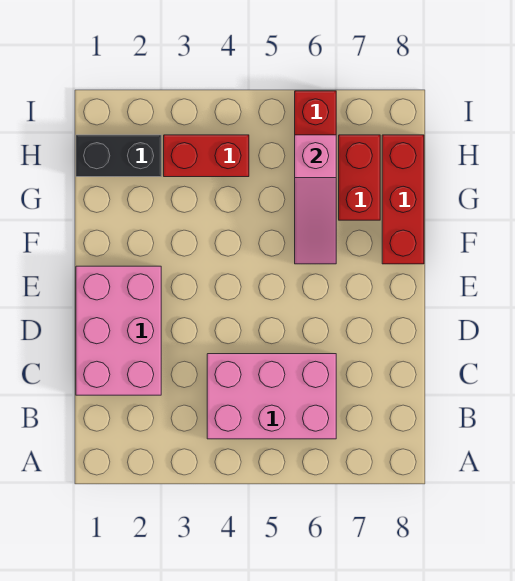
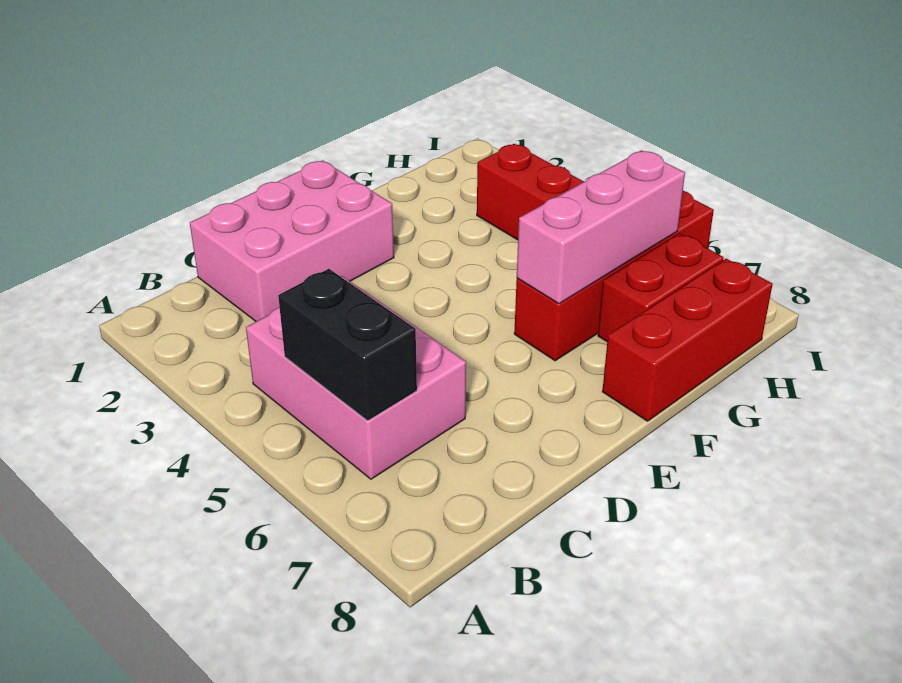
pink 1x3 slope [295,135,336,264] -> pink 1x3 brick [517,150,685,304]
black 1x2 brick [76,135,161,177] -> black 1x2 brick moved to [278,269,417,421]

